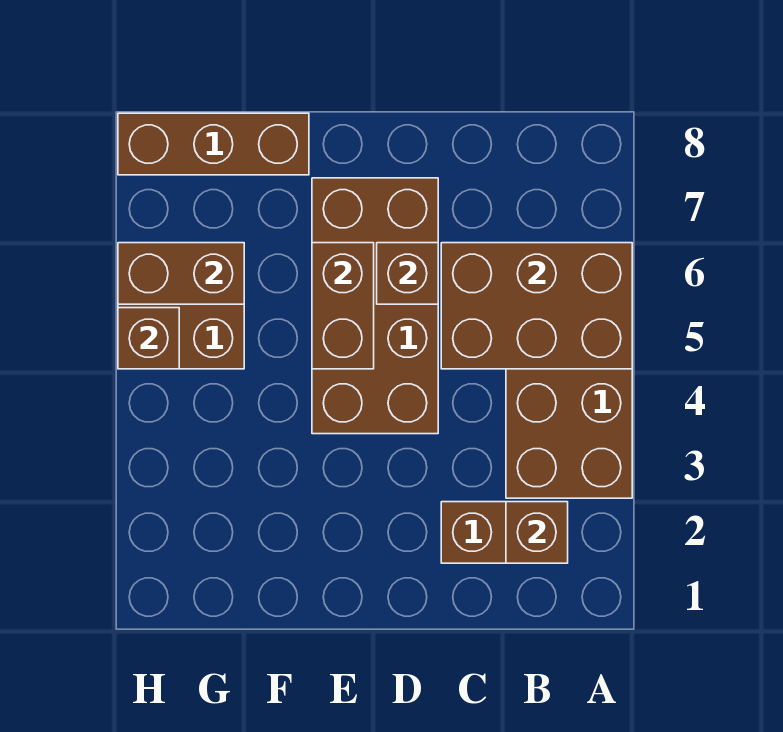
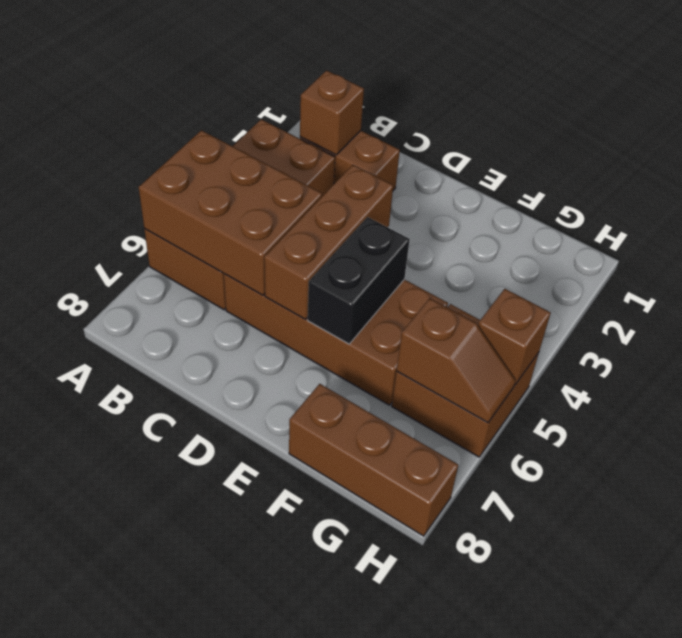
brown 2x4 brick [312,178,438,434] -> brown 2x4 brick turned to [224,274,448,405]
brown 1x1 brick [377,243,438,304] -> brown 1x3 brick [264,165,393,319]
brown 1x2 brick [312,243,374,369] -> black 1x2 brick [308,217,410,344]
brown 1x2 brick [118,243,244,304] -> brown 1x2 slope [397,298,516,422]

